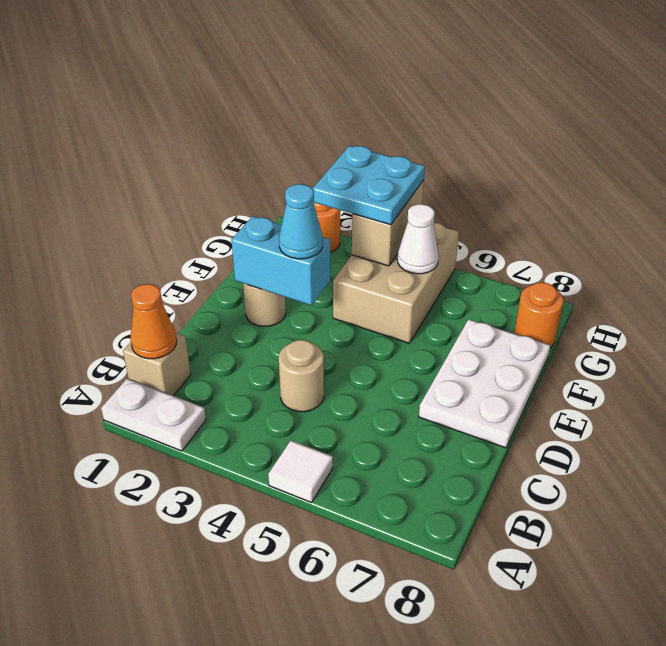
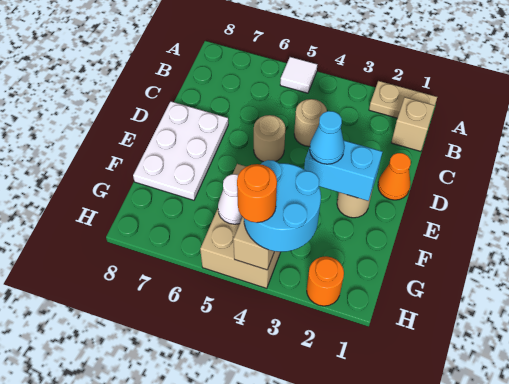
white 1x2 plate [101,379,206,451] -> tan 1x2 plate [369,81,437,118]
orange 1x1 cone [130,284,177,359] -> orange 1x1 cone moved to [378,153,411,200]
none -> tan 1x1 round brick [254,115,285,162]
cyan 2x2 plate [313,146,425,225] -> cyan 2x2 round brick [244,160,321,252]
orange 1x1 round brick [514,282,564,347] -> orange 1x1 round brick moved to [237,164,277,223]

